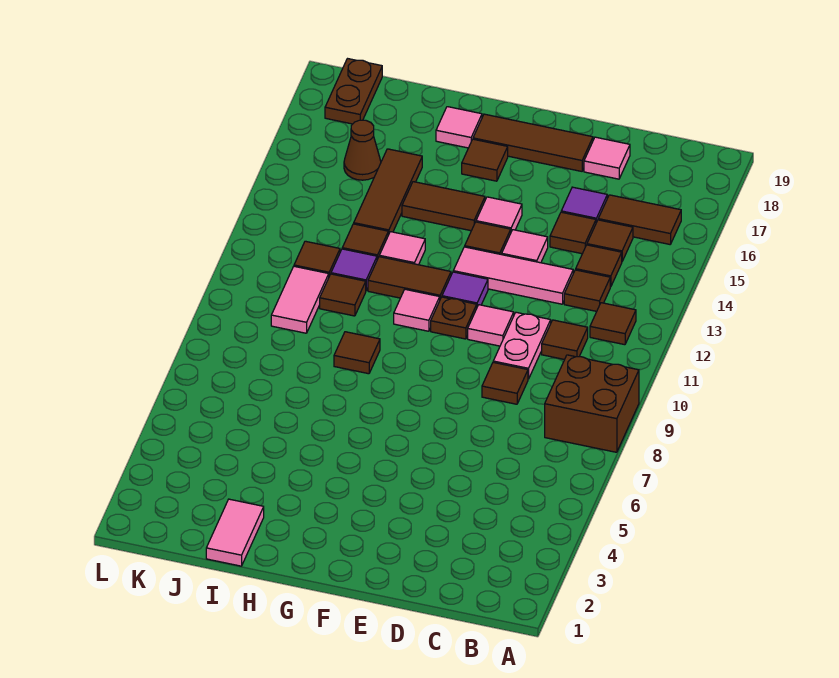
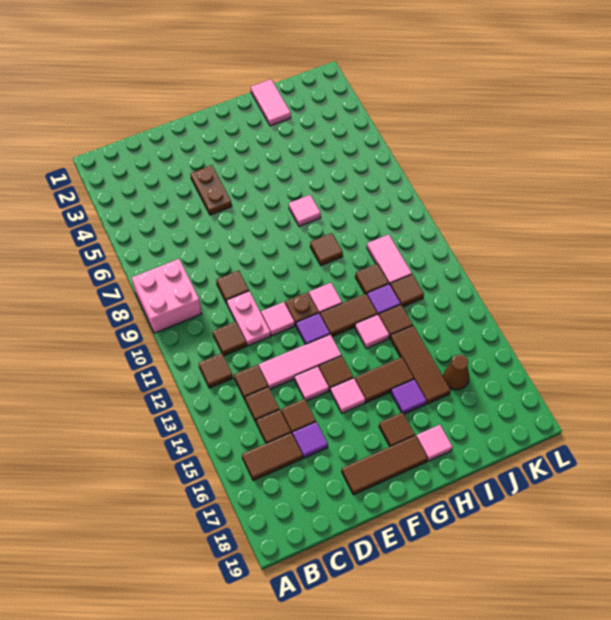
brown 2x2 brick [545,355,639,452] -> pink 2x2 brick [132,259,201,333]
pink 1x1 tile [584,137,630,179] -> pink 1x1 tile moved to [289,195,321,226]
none -> purple 1x1 tile [391,379,426,414]
brown 1x2 plate [325,59,382,124] -> brown 1x2 plate moved to [191,165,232,215]

